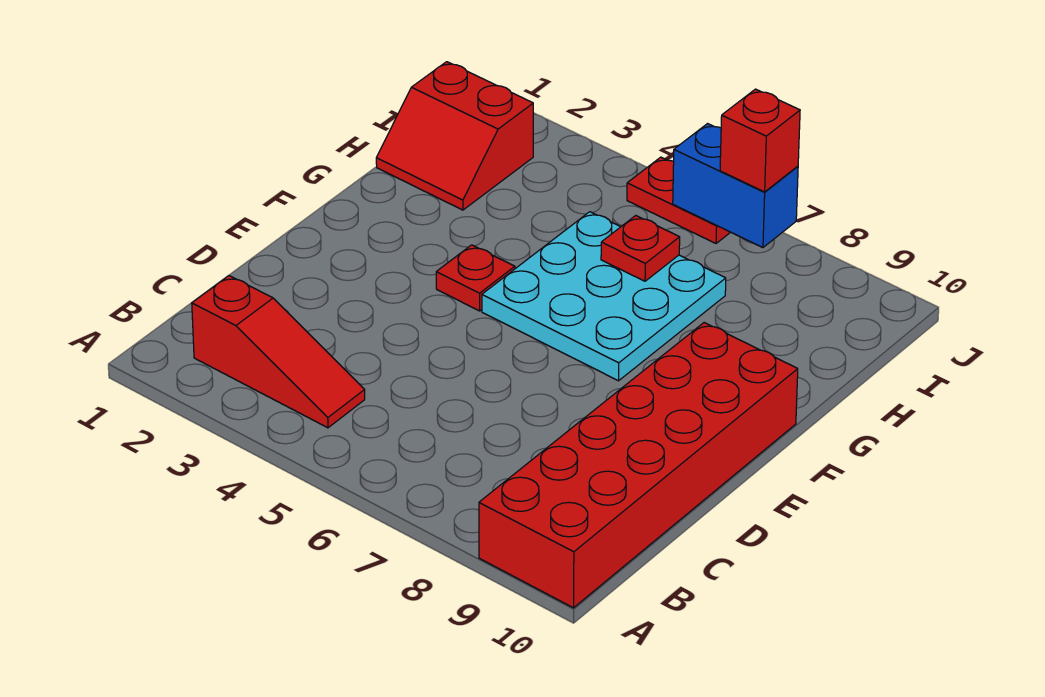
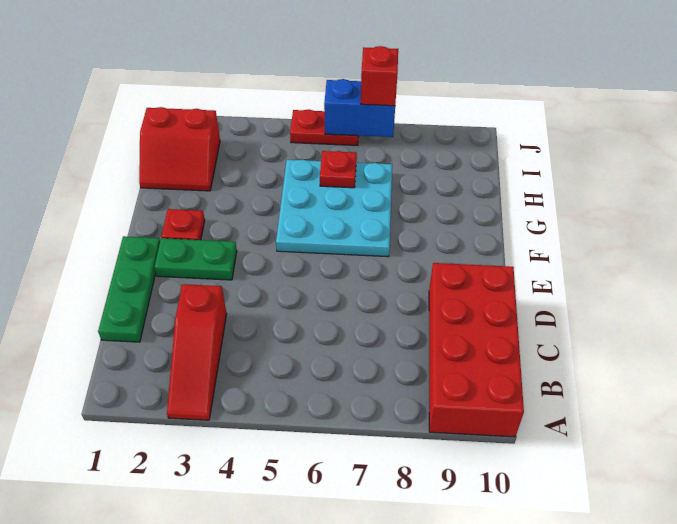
red 2x6 brick [479,323,798,608] -> red 2x4 brick [429,263,524,437]
red 1x3 slope [192,276,365,428] -> red 1x3 slope turned to [167,284,227,420]
none -> green 1x3 plate [98,236,160,342]
none -> green 1x2 plate [154,238,237,280]
red 1x1 plate [436,245,515,311] -> red 1x1 plate moved to [161,209,205,240]

